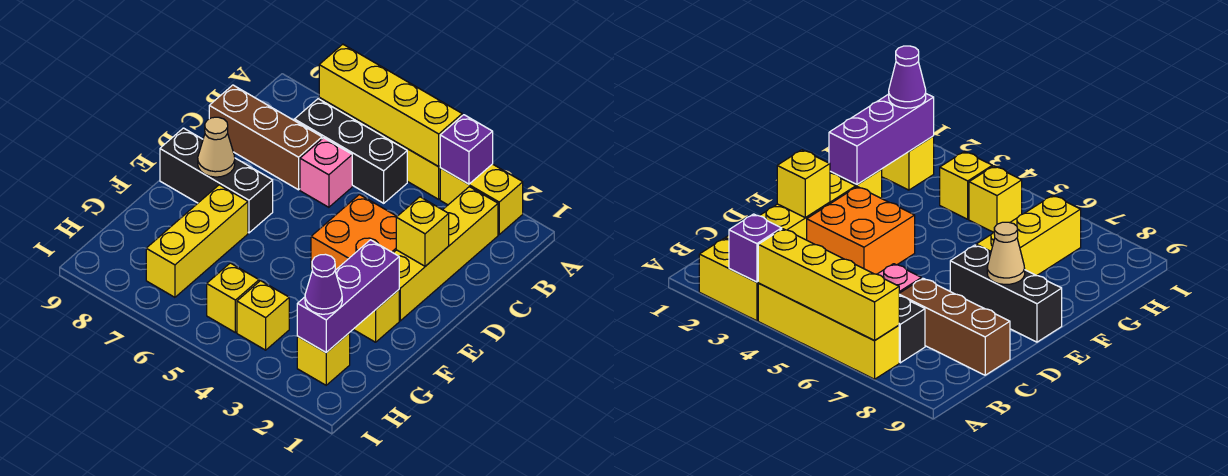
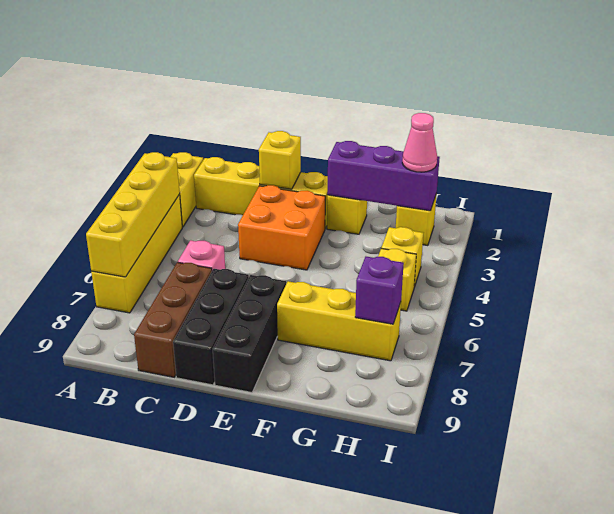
purple 1x1 brick [440,115,493,184] -> purple 1x1 brick moved to [355,256,404,324]
black 1x3 brick [294,99,407,203] -> black 1x3 brick moved to [173,269,249,385]
tan 1x1 cone [198,117,235,177] -> none
purple 1x1 cone [305,254,342,314] -> pink 1x1 cone [402,113,437,172]

